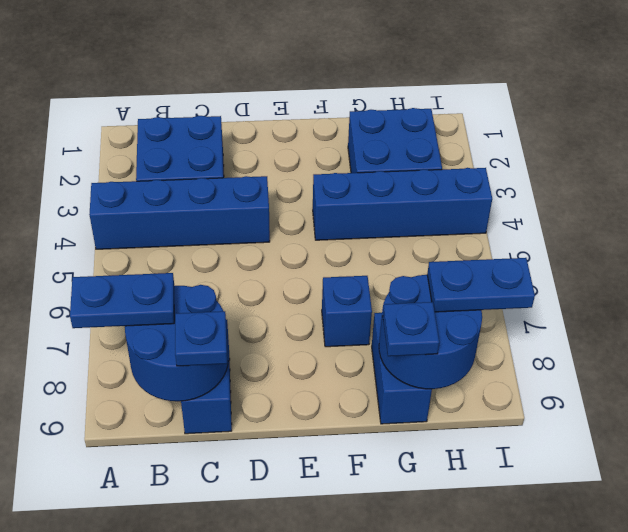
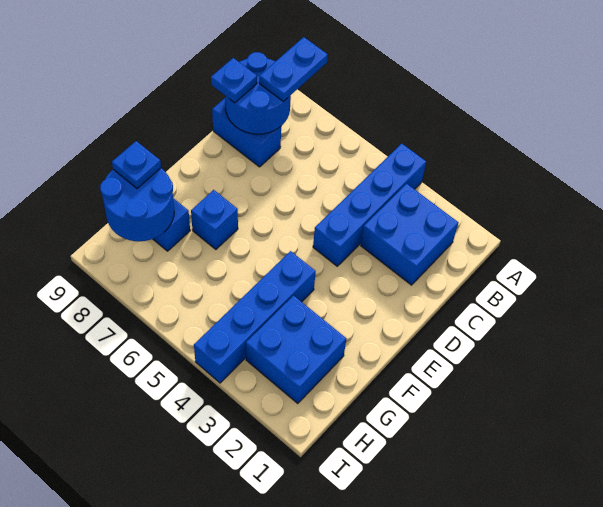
blue 1x2 plate [427,258,535,312] -> none

